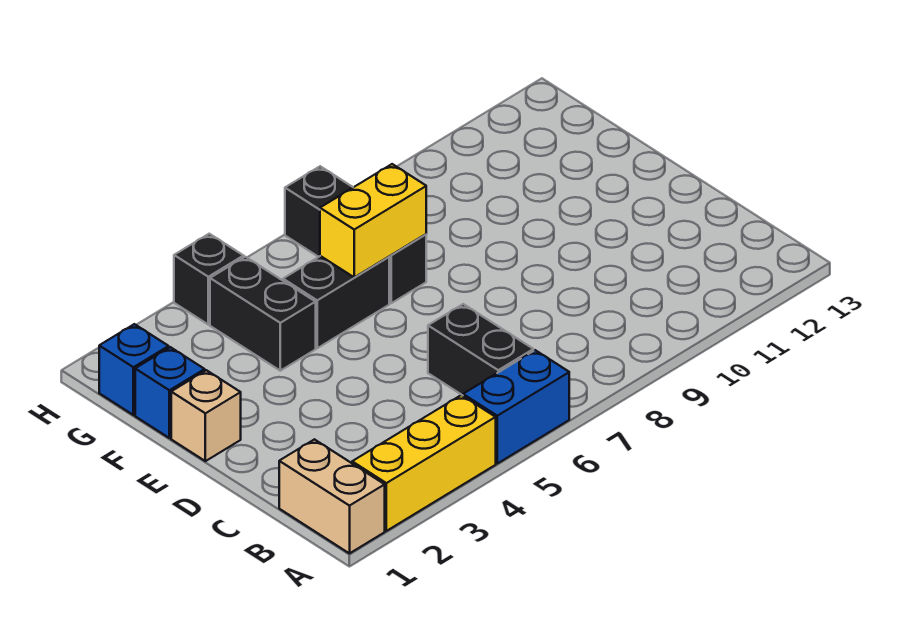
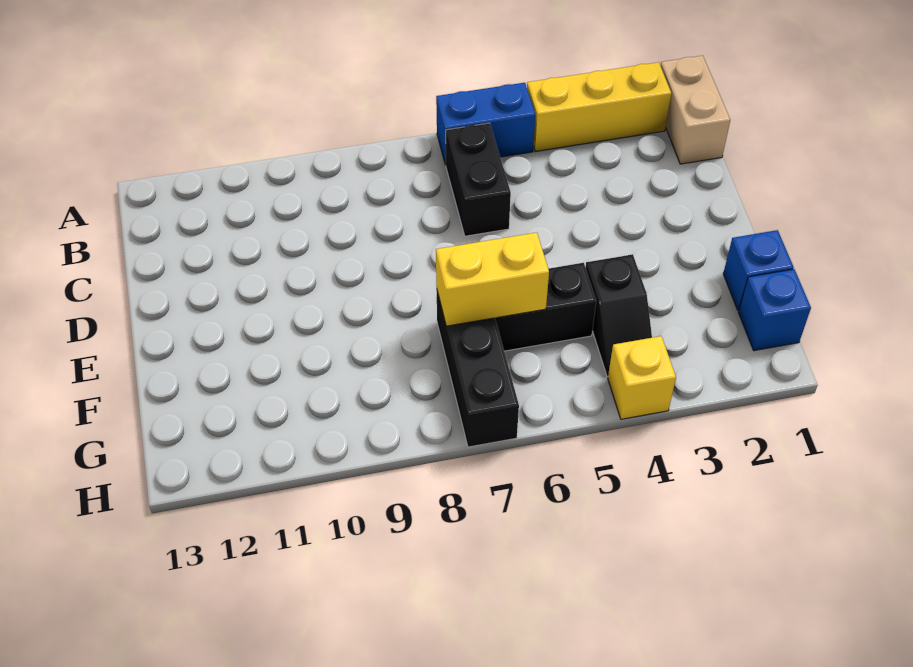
tan 1x1 brick [171,370,241,461] -> none
black 1x2 brick [210,257,316,371] -> black 1x2 slope [586,254,652,377]
black 1x1 brick [174,234,244,324] -> yellow 1x1 brick [608,336,676,419]

